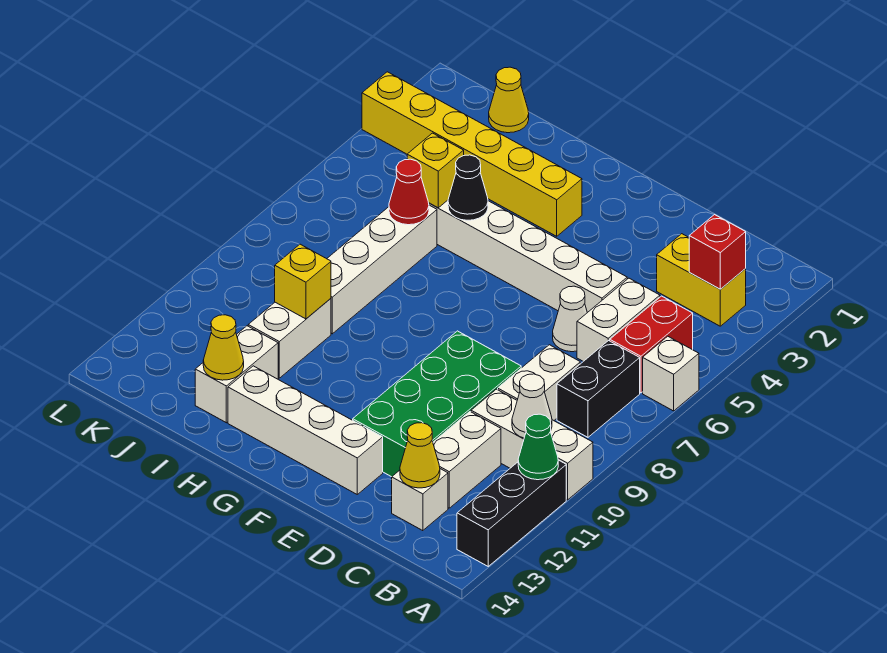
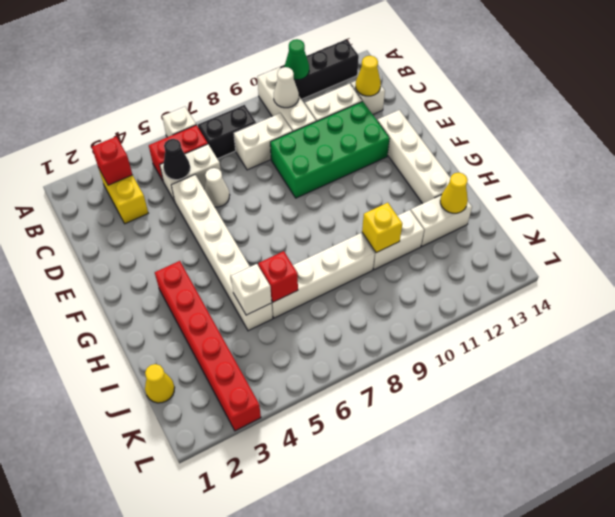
yellow 1x6 brick [362,72,582,236] -> red 1x6 brick [155,261,261,431]
black 1x1 cone [448,155,488,220] -> black 1x1 cone moved to [163,139,190,180]
yellow 1x1 brick [407,133,464,208] -> white 1x1 brick [231,264,272,315]
red 1x1 cone [389,159,429,225] -> red 1x1 brick [258,251,298,302]

